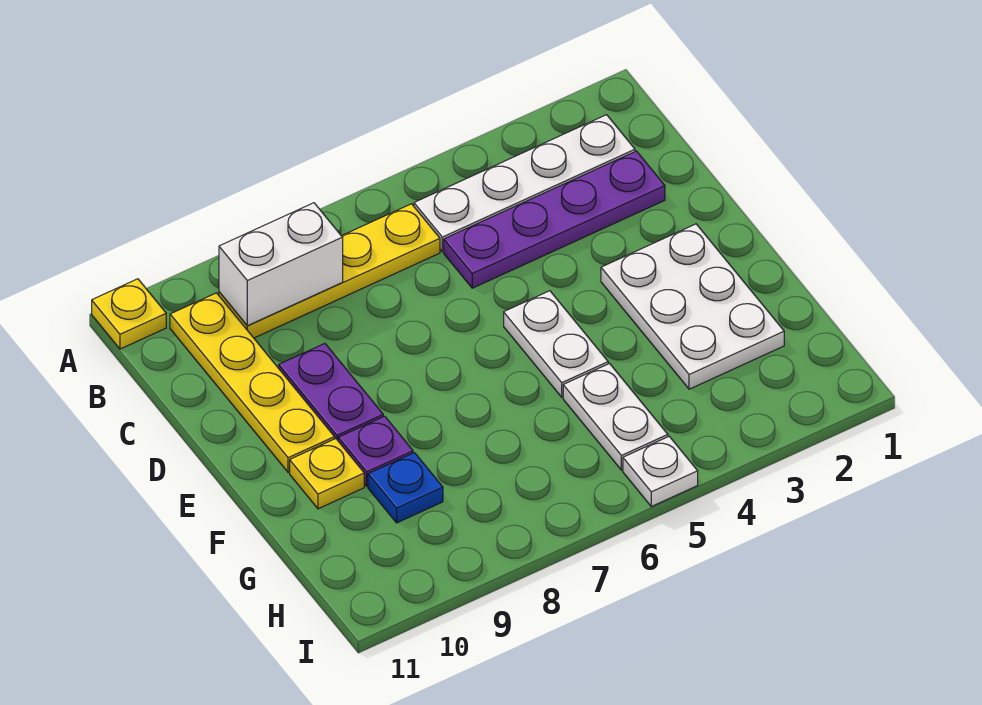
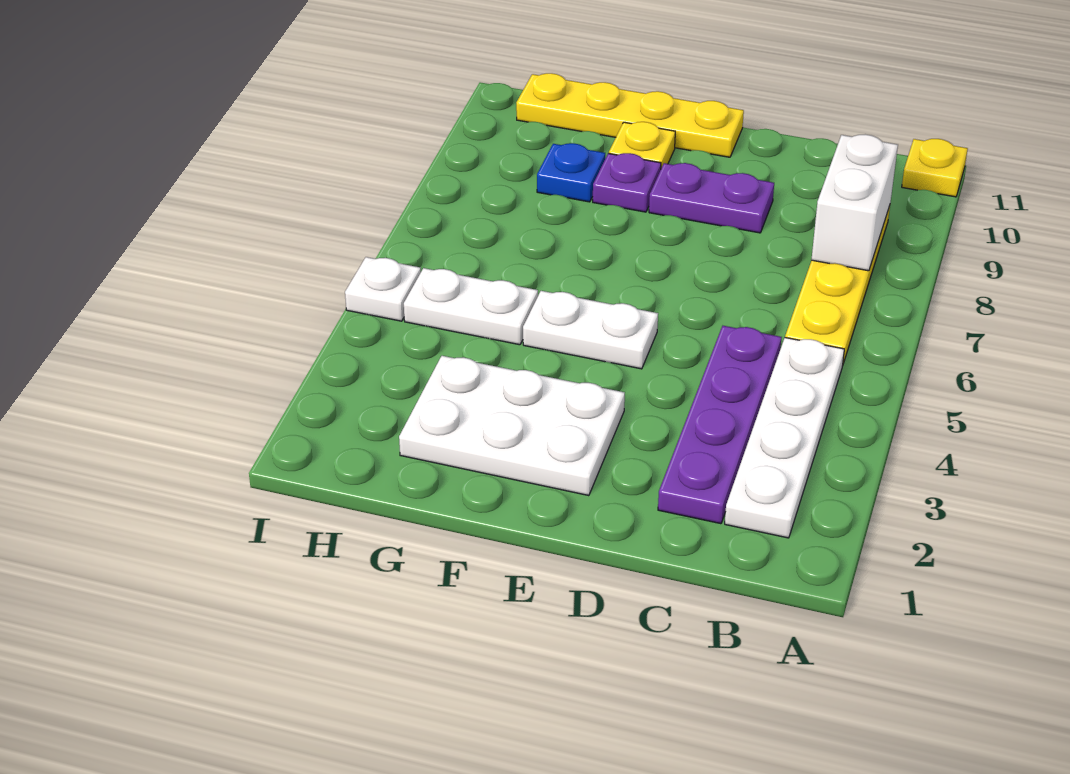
yellow 1x4 plate [170,293,335,472] -> yellow 1x4 plate moved to [516,73,744,157]

